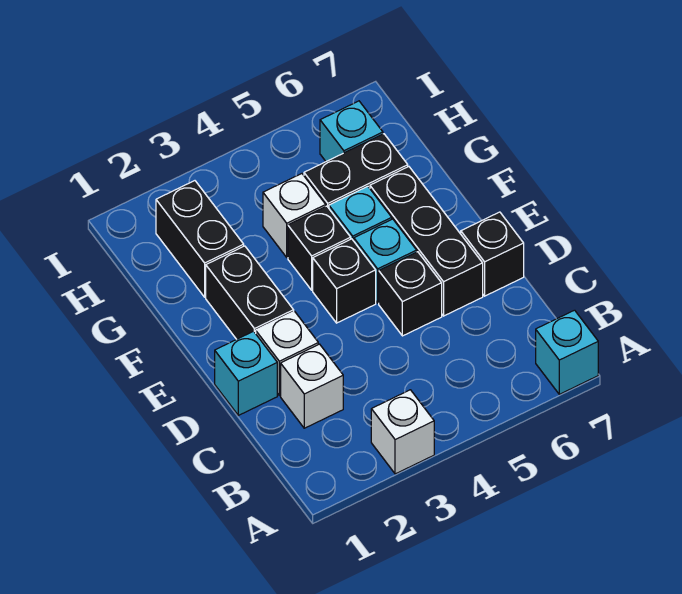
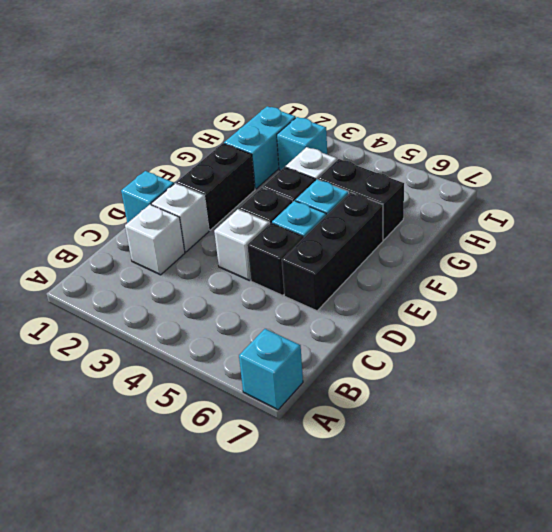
white 1x1 brick [371,390,434,474] -> white 1x1 brick moved to [214,209,269,280]
black 1x1 brick [461,212,524,296] -> none
black 1x2 brick [156,181,244,297] -> cyan 1x2 brick [224,106,296,189]
cyan 1x1 brick [320,101,383,161] -> cyan 1x1 brick moved to [277,117,327,171]

